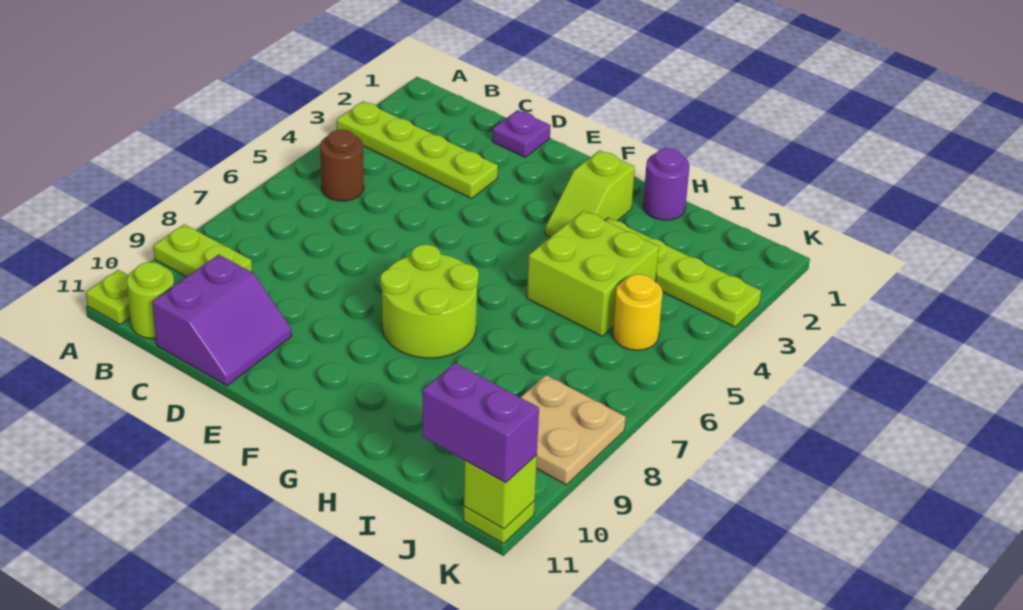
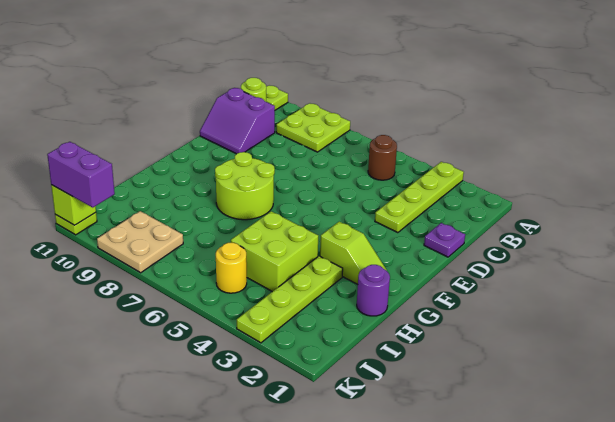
lime 1x2 plate [153,224,252,277] -> lime 2x2 plate [276,103,350,152]
lime 1x2 slope [545,150,635,237] -> lime 1x2 slope turned to [320,222,386,284]
purple 1x2 brick [423,363,539,483] -> purple 1x2 brick turned to [47,142,115,207]

